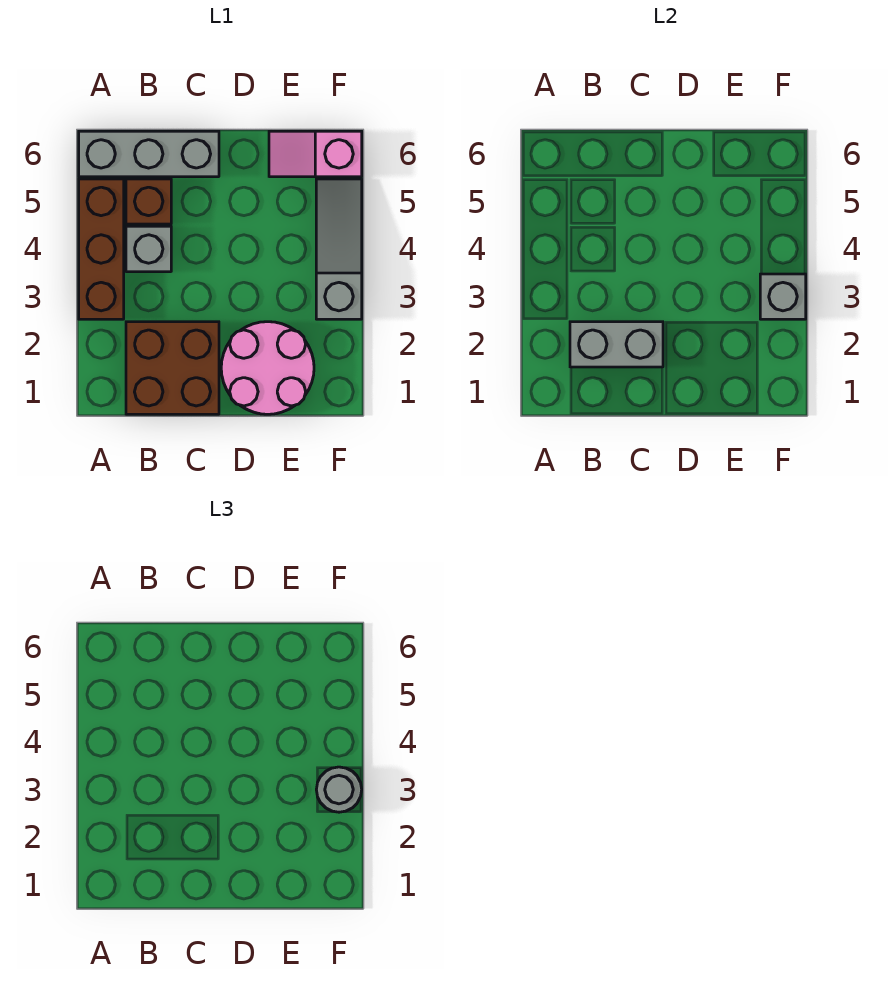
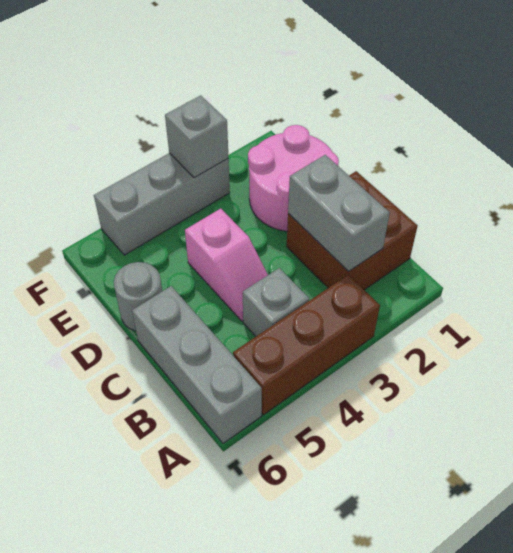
brown 1x1 brick [126,179,171,224] -> none
pink 1x2 slope [269,131,362,177] -> pink 1x2 slope moved to [185,208,268,321]
grey 1x3 slope [316,179,362,319] -> grey 1x3 brick [94,153,230,255]
grey 1x1 round brick [316,767,362,812] -> grey 1x1 round brick moved to [114,262,162,331]

